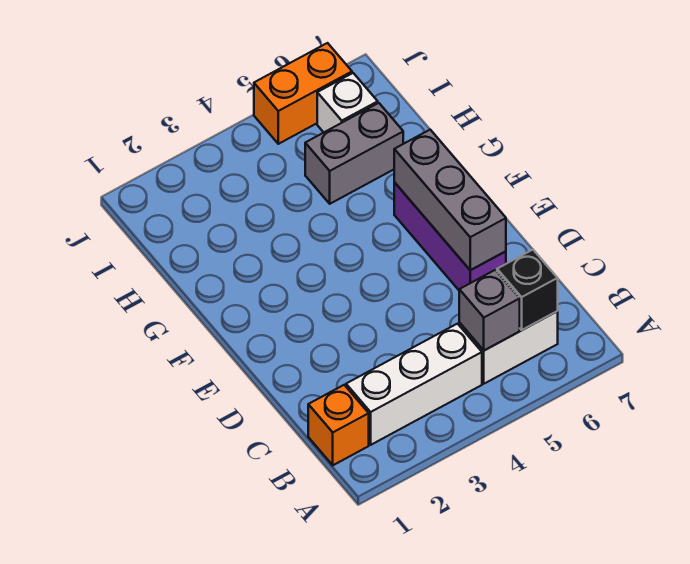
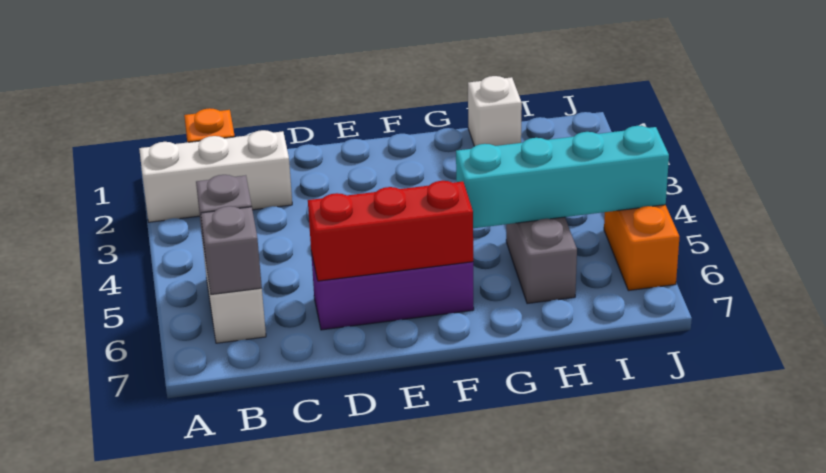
white 1x3 brick [346,324,482,445] -> white 1x3 brick turned to [139,130,292,222]
black 1x1 brick [497,250,558,330] -> grey 1x1 brick [201,206,262,294]
grey 1x3 brick [394,130,506,270] -> red 1x3 brick [308,181,473,281]
none -> cyan 1x4 brick [456,126,669,228]
white 1x1 brick [317,73,378,132] -> white 1x1 brick moved to [468,76,522,146]

